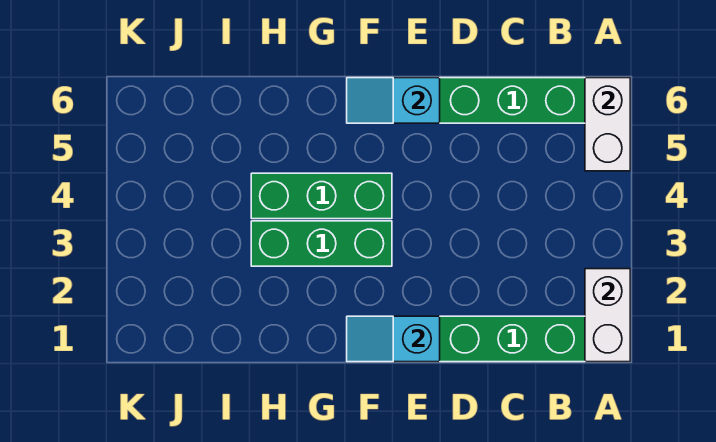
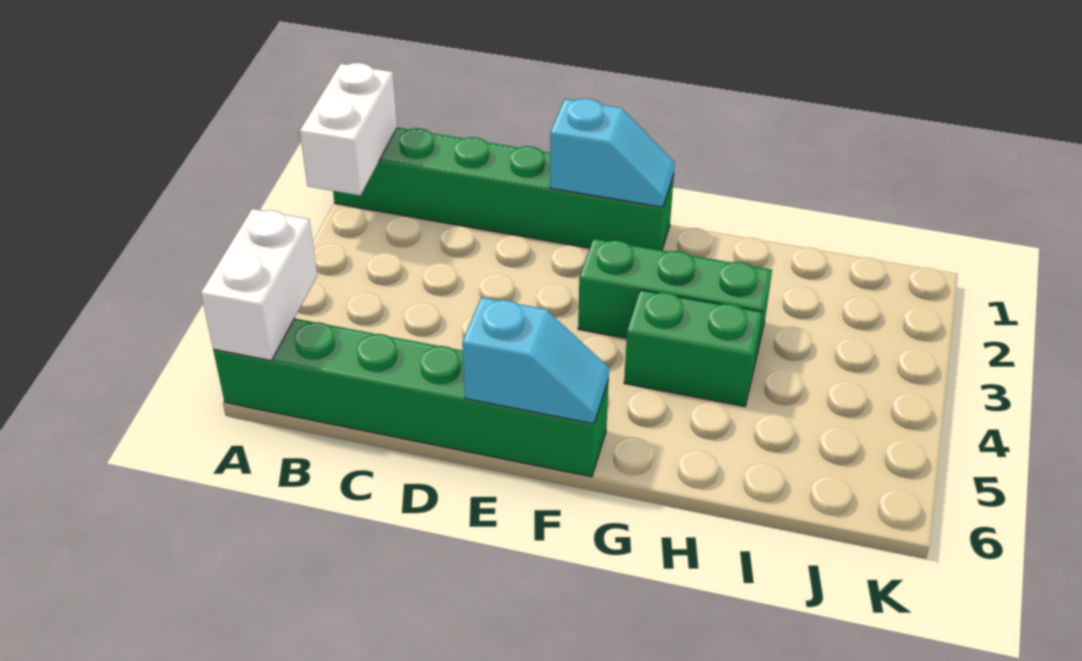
green 1x3 brick [251,173,392,219] -> green 1x2 brick [624,290,762,407]

